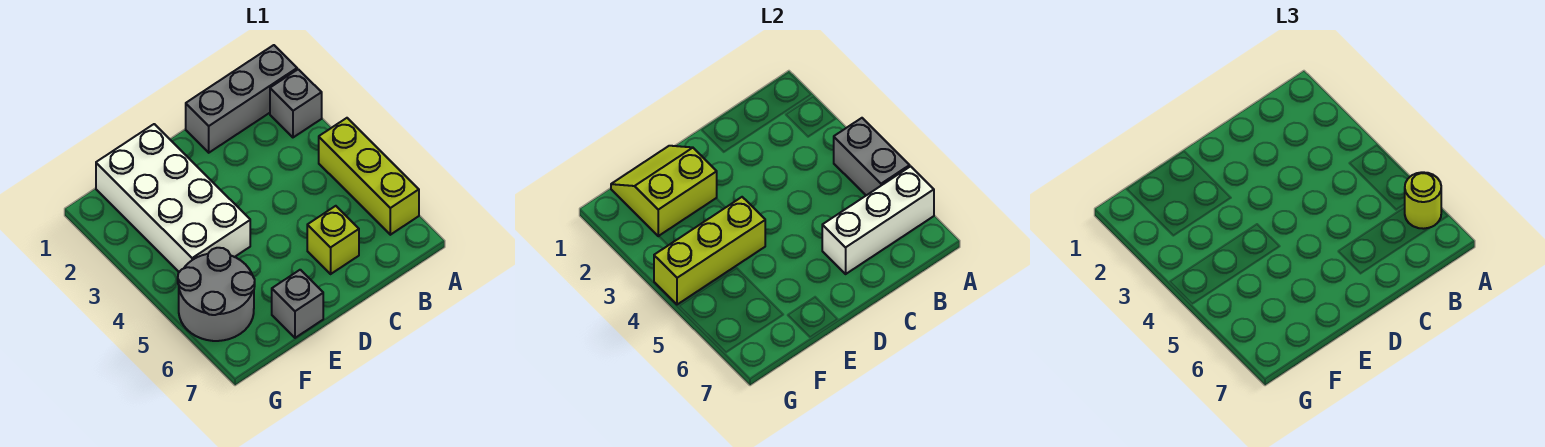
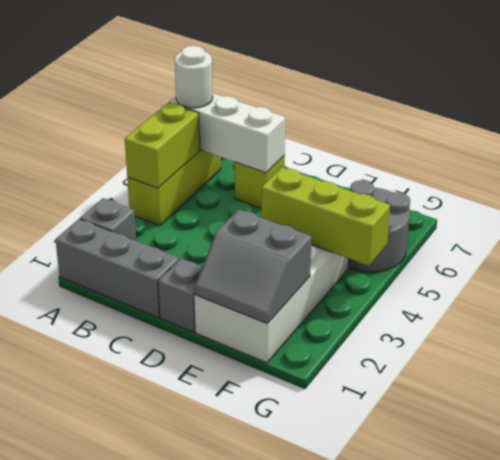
grey 1x2 brick [834,118,910,195] -> lime 1x2 brick [125,103,200,188]
lime 1x1 round brick [1405,172,1441,229] -> white 1x1 round brick [175,46,213,108]
lime 2x2 slope [611,146,717,236] -> grey 2x2 slope [194,209,312,323]
grey 1x1 brick [272,270,323,338] -> grey 1x1 brick moved to [158,259,202,333]

